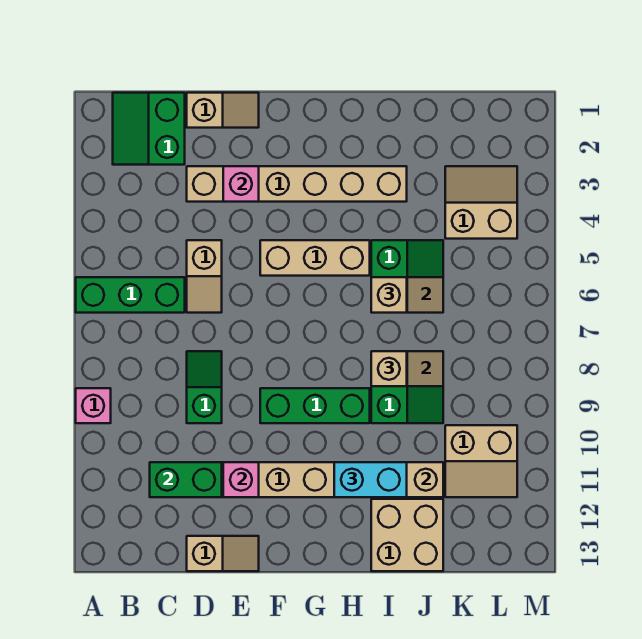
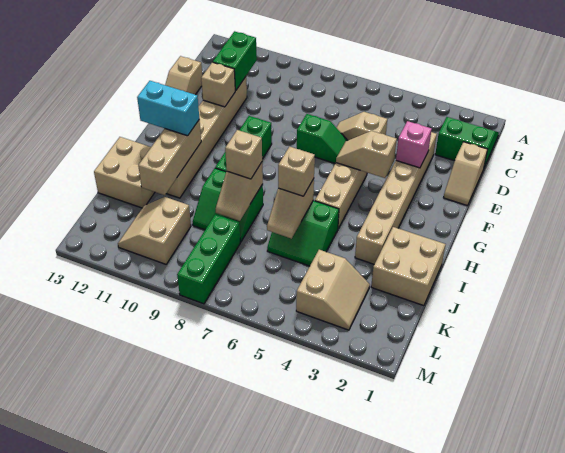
green 1x3 brick [76,277,185,313] -> green 1x3 brick moved to [177,214,240,304]
pink 1x1 brick [76,388,111,423] -> none
green 1x2 slope [187,351,222,423] -> green 1x2 slope moved to [297,114,348,163]
pink 1x1 brick [223,462,259,497] -> tan 1x1 brick [201,62,235,107]
none -> tan 1x2 slope [336,131,397,178]
cyan 1x2 brick [334,462,407,497] -> cyan 1x2 brick turned to [137,81,199,136]
none -> tan 2x2 brick [371,227,446,306]

